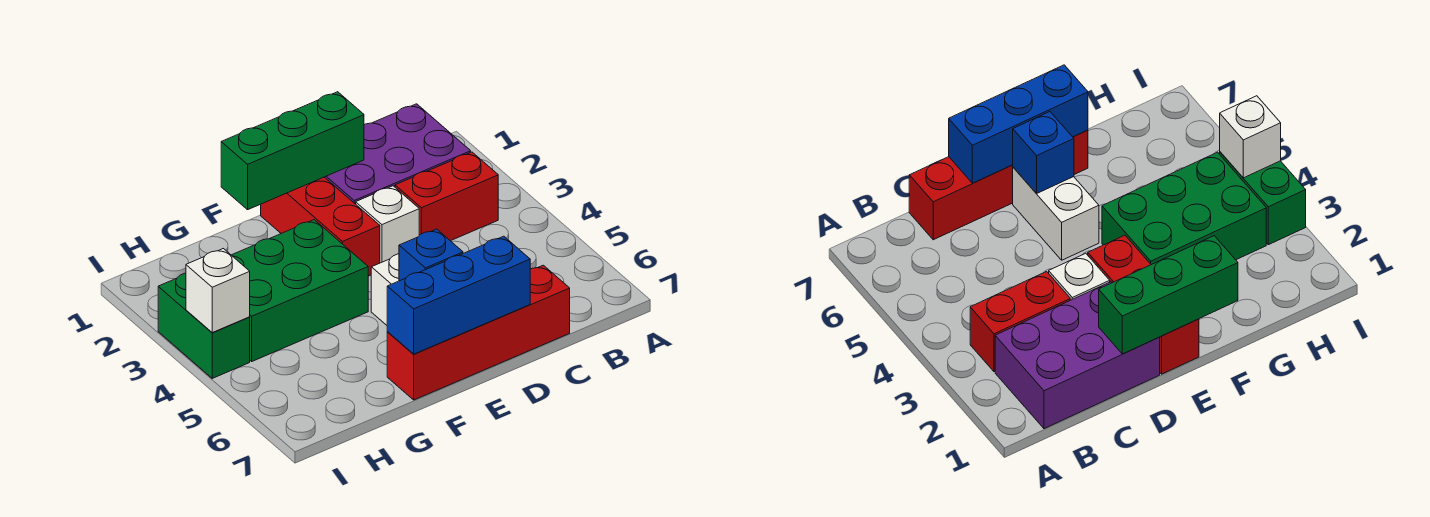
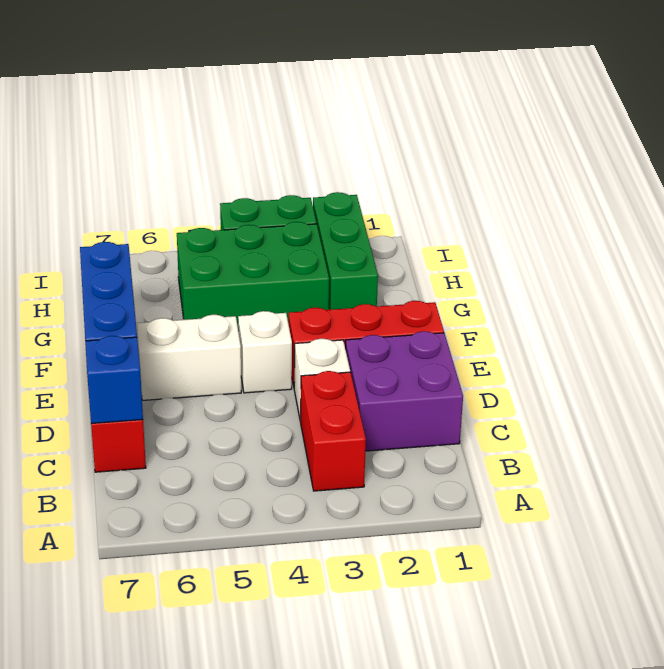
purple 2x3 brick [325,104,471,204] -> purple 2x2 brick [345,331,463,451]
green 1x3 brick [221,92,364,210] -> green 1x3 brick moved to [313,192,378,310]
blue 1x1 brick [399,229,463,281] -> blue 1x1 brick moved to [85,336,143,424]
green 2x3 brick [232,220,368,361] -> green 2x3 brick turned to [177,222,329,331]
white 1x1 brick [186,249,250,333] -> white 1x1 brick moved to [238,311,292,393]

